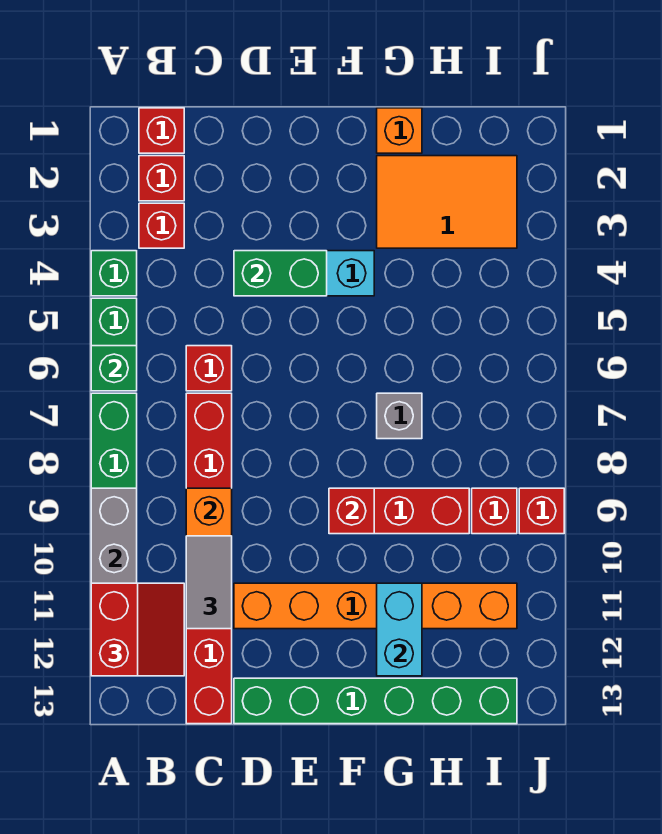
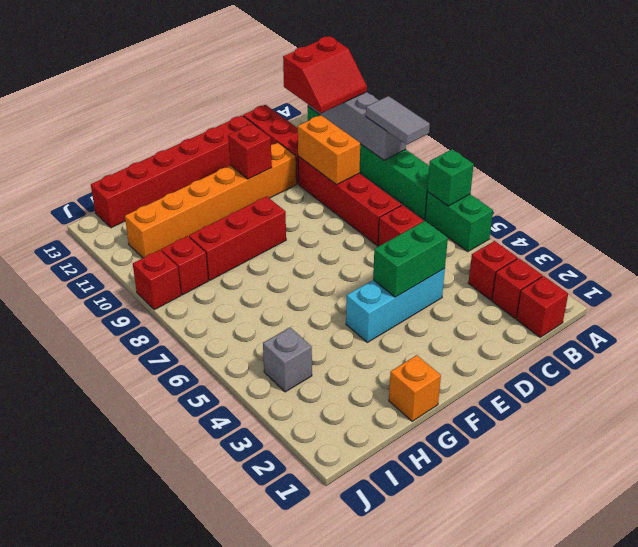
green 1x1 brick [91,251,137,296] -> none
red 2x2 slope [91,583,184,676] -> red 2x2 slope turned to [283,36,367,113]
grey 1x2 tile [186,536,232,629] -> grey 1x2 tile moved to [366,96,430,145]
green 1x6 brick [234,678,517,724] -> red 1x6 brick [91,115,258,228]
red 1x1 brick [329,488,374,534] -> red 1x1 brick moved to [228,124,272,179]
orange 2x3 tile [377,156,517,248] -> none
grey 1x1 brick [377,393,422,439] -> grey 1x1 brick moved to [263,327,312,392]
cyan 1x2 brick [377,583,422,676] -> none

